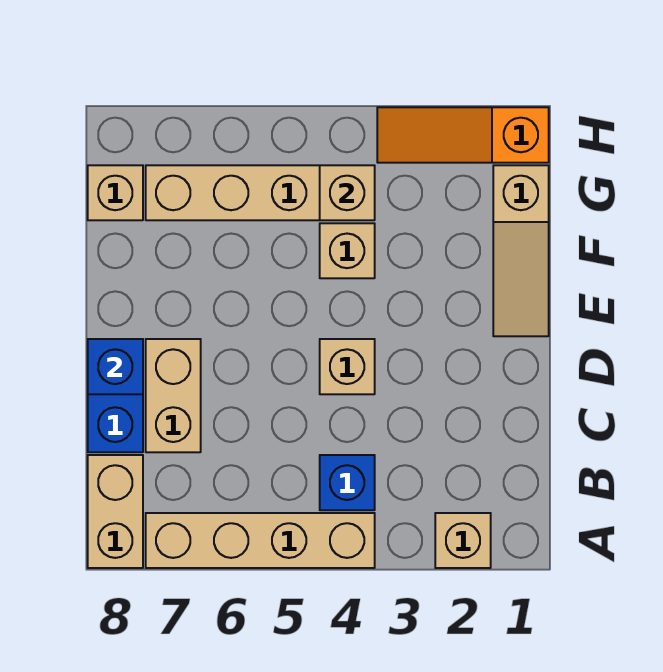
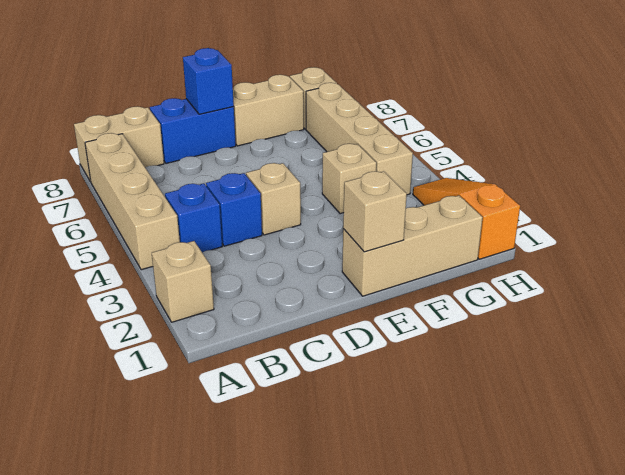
none -> blue 1x1 brick [206,173,262,246]
tan 1x2 brick [146,339,201,452] -> tan 1x2 brick moved to [233,75,304,146]
tan 1x3 slope [493,165,549,336] -> tan 1x3 brick [342,196,483,296]
tan 1x1 brick [320,165,375,220] -> tan 1x1 brick moved to [343,171,407,252]

